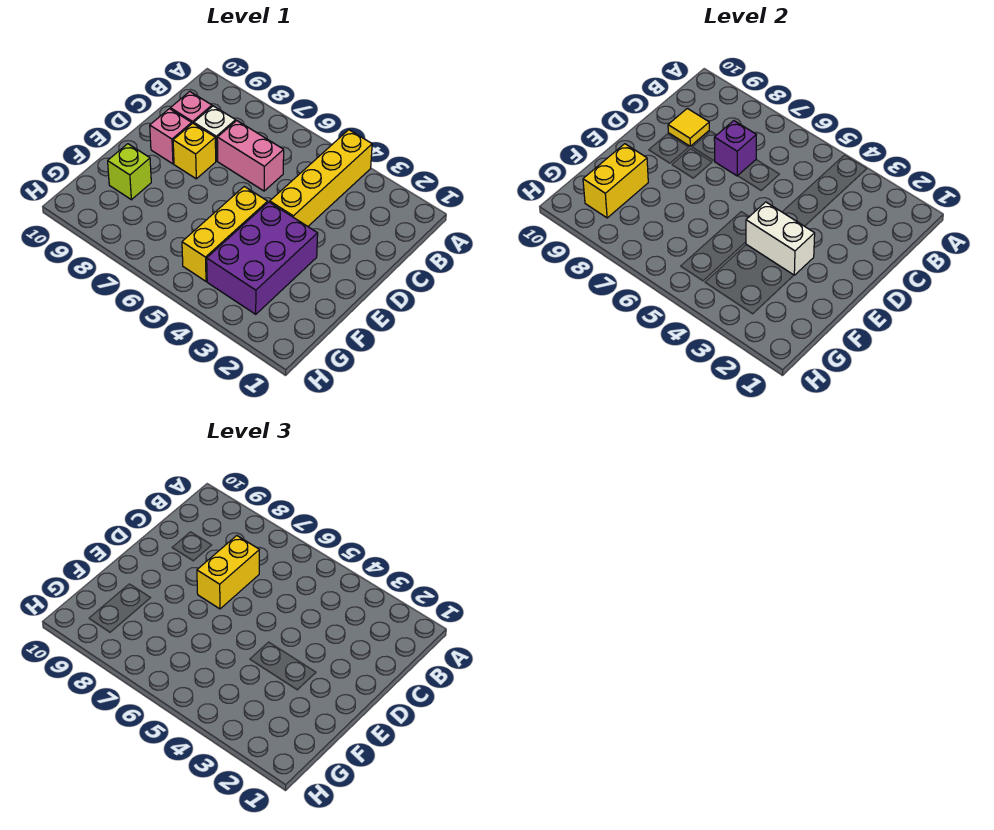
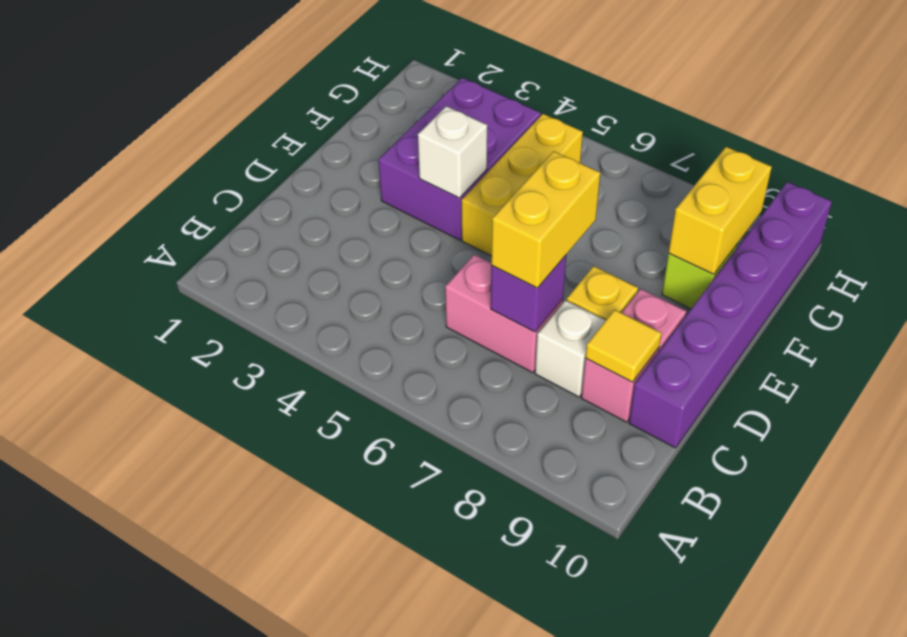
yellow 1x4 brick [270,130,372,226] -> none
none -> purple 1x6 brick [629,182,832,448]
white 1x2 brick [746,202,815,275] -> white 1x1 brick [418,106,487,198]

